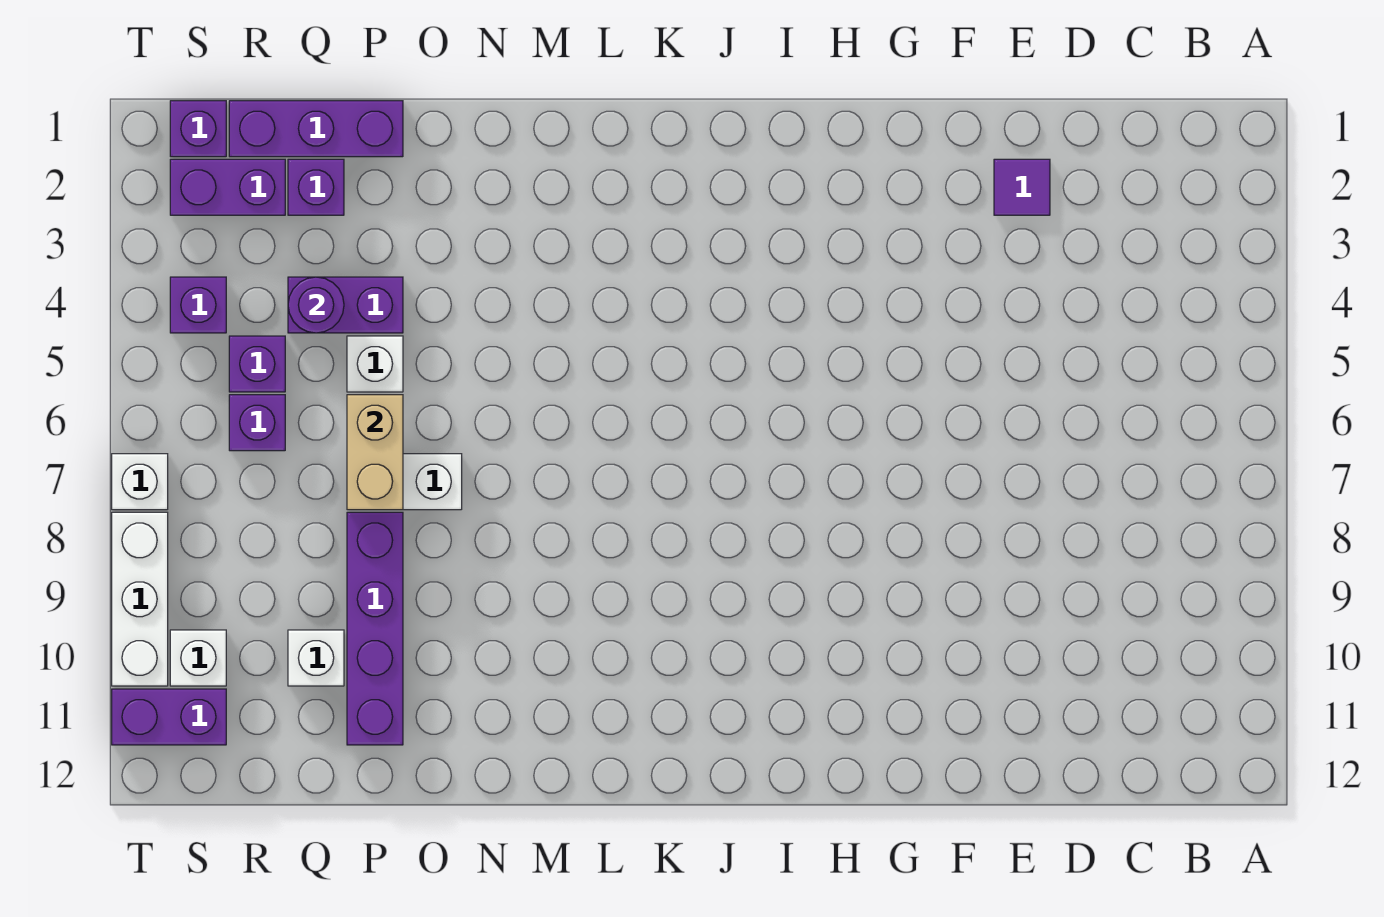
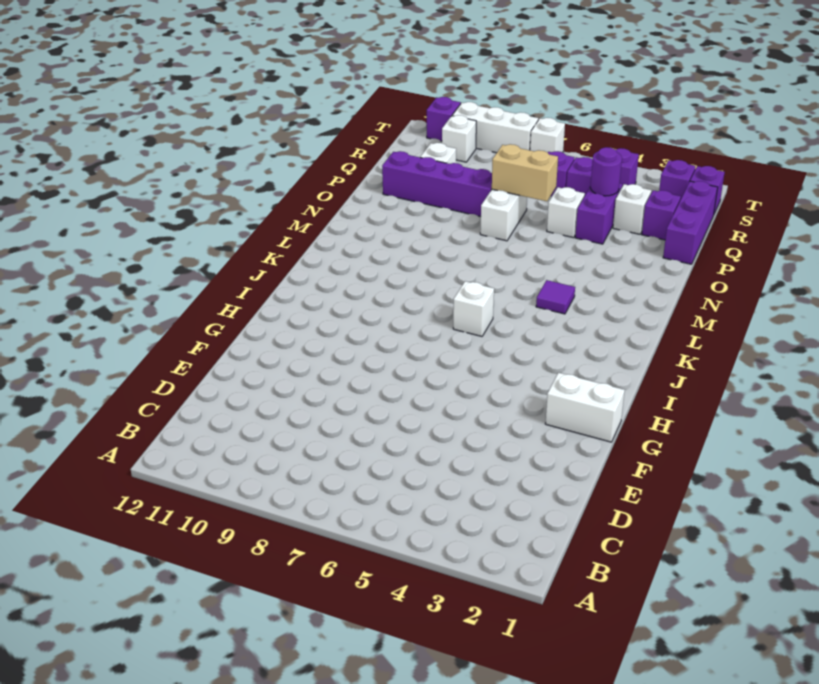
purple 1x1 tile [994,159,1050,215] -> purple 1x1 tile moved to [536,280,575,314]
none -> white 1x2 brick [545,373,625,442]
none -> white 1x1 brick [453,281,494,336]
none -> white 1x1 brick [613,184,651,234]
purple 1x2 brick [170,159,285,215] -> purple 1x1 brick [659,160,696,200]
purple 1x2 brick [112,689,226,745] -> purple 1x1 brick [427,97,461,141]

